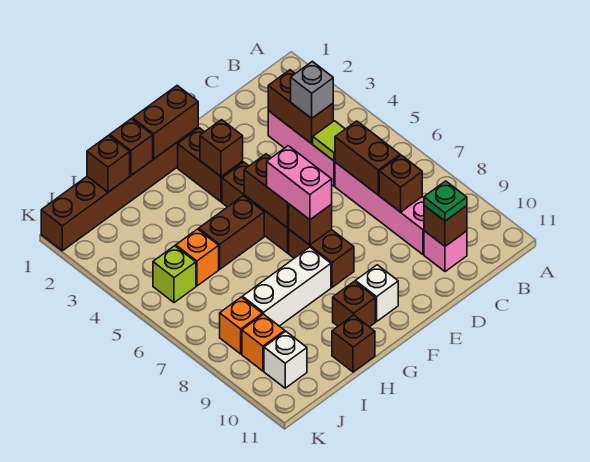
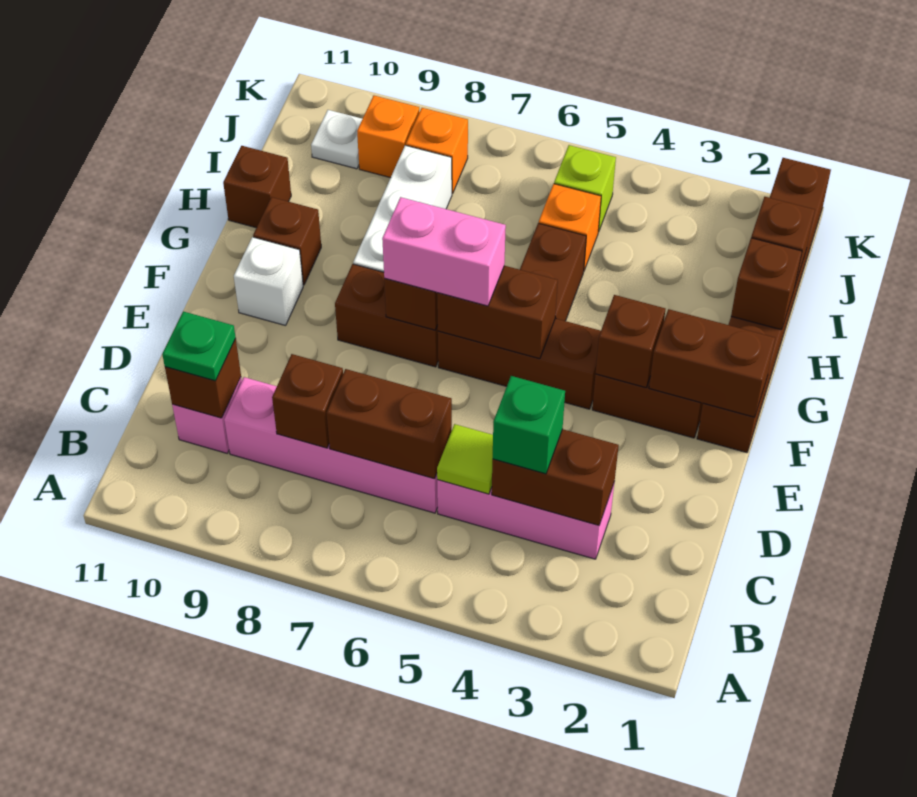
grey 1x1 brick [291,61,333,118] -> green 1x1 brick [493,376,565,474]
brown 1x2 brick [133,86,198,159] -> brown 1x2 brick turned to [649,309,775,417]
white 1x1 brick [264,331,307,388] -> white 1x1 plate [311,110,362,169]

